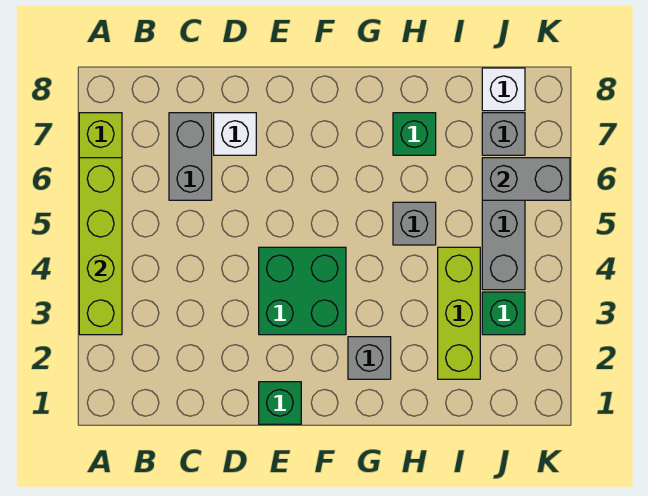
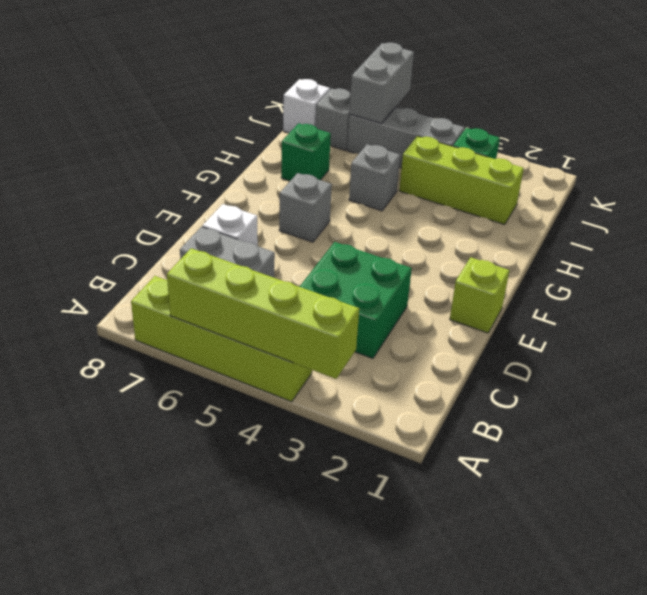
green 1x1 brick [259,382,301,424] -> lime 1x1 brick [450,257,509,333]
green 2x2 brick [259,247,346,335] -> green 2x2 brick moved to [300,242,412,358]
grey 1x1 brick [348,337,391,379] -> grey 1x1 brick moved to [279,173,332,242]

